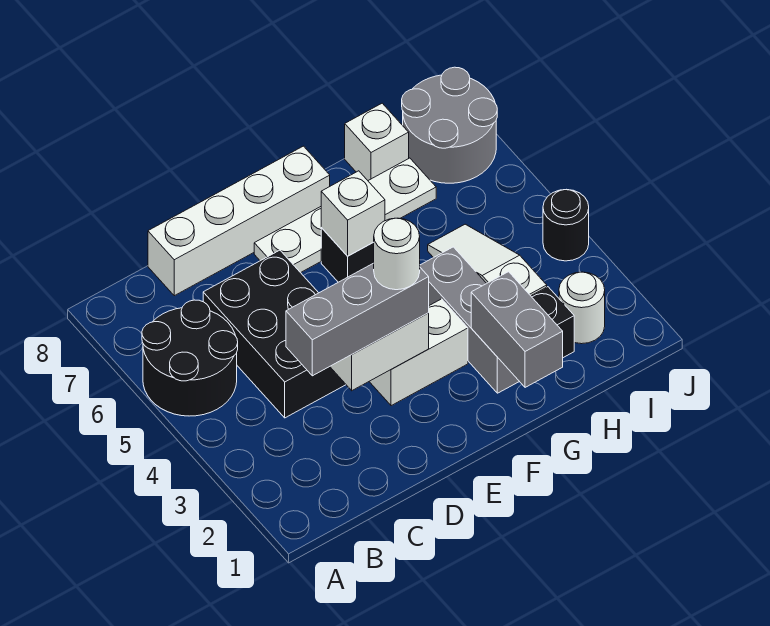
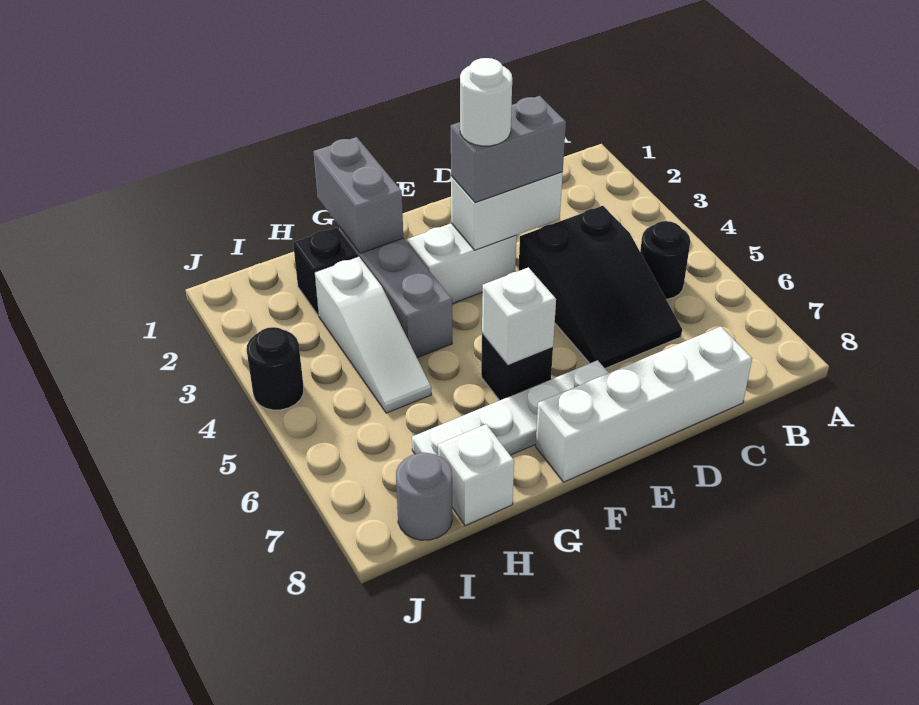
black 2x2 round brick [142,300,238,416] -> black 1x1 round brick [640,221,690,299]
grey 1x3 brick [286,263,429,376] -> grey 1x2 brick [451,96,566,203]
black 2x3 brick [203,250,346,418] -> black 2x3 slope [519,206,682,368]
white 1x1 round brick [559,272,605,344] -> none
grey 2x2 round brick [402,67,497,183] -> grey 1x1 round brick [396,453,452,540]

